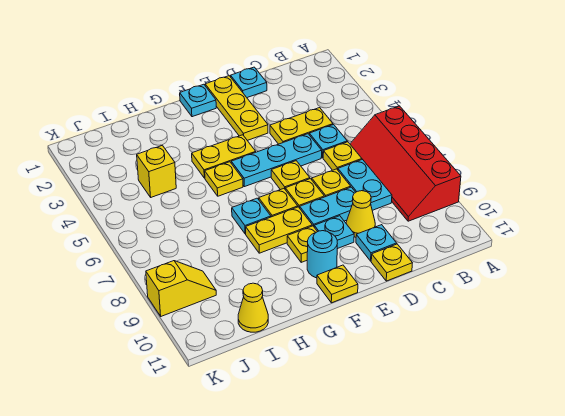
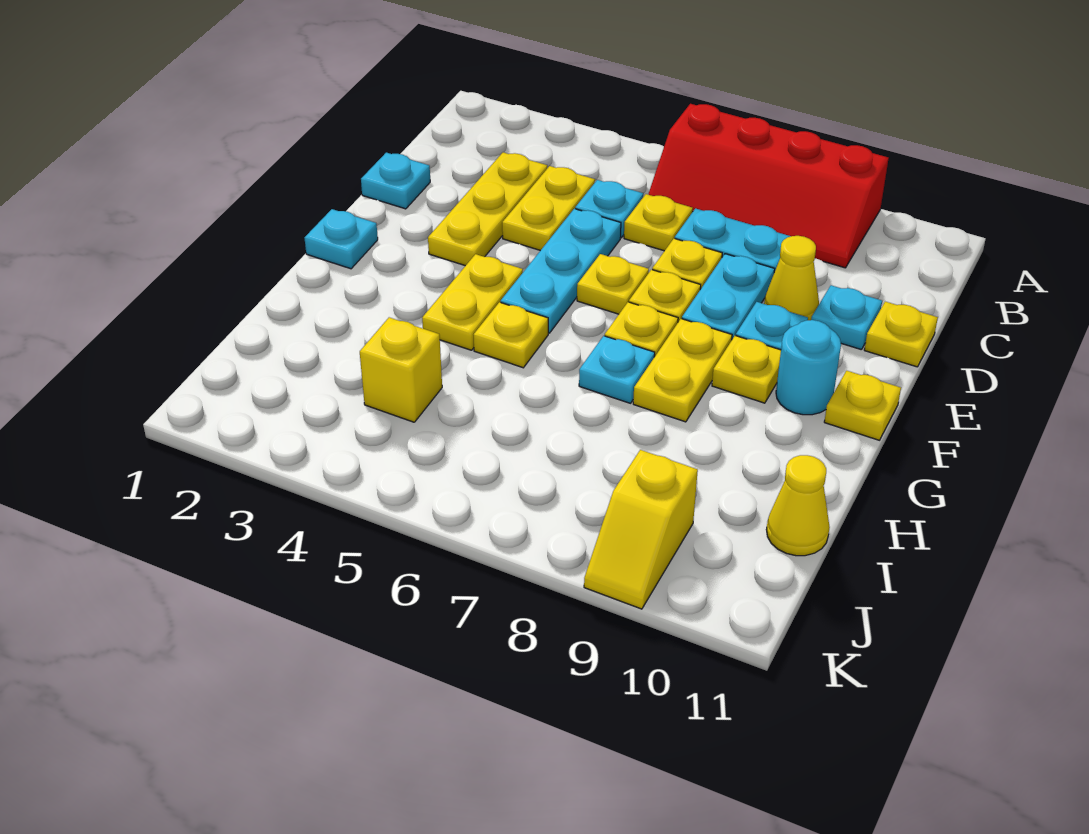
yellow 1x3 plate [205,76,268,140] -> yellow 1x3 plate turned to [428,152,547,266]
yellow 1x2 slope [146,261,216,316] -> yellow 1x2 slope turned to [584,450,698,609]

